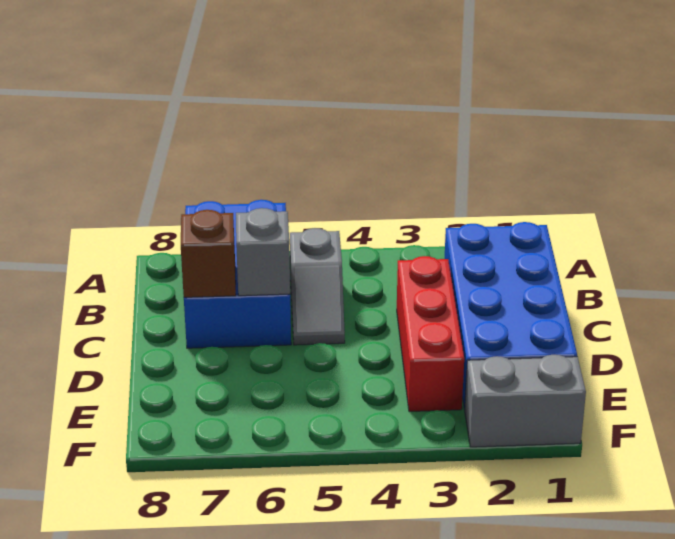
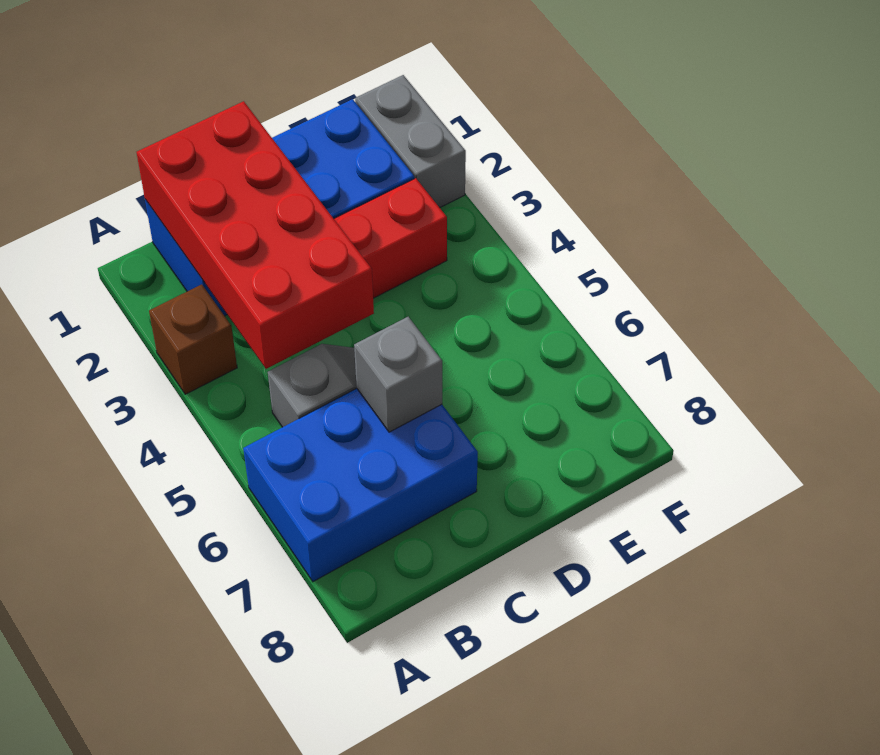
none -> red 2x4 brick [136,101,374,369]
brown 1x1 brick [181,210,236,297] -> brown 1x1 brick moved to [149,284,237,394]

